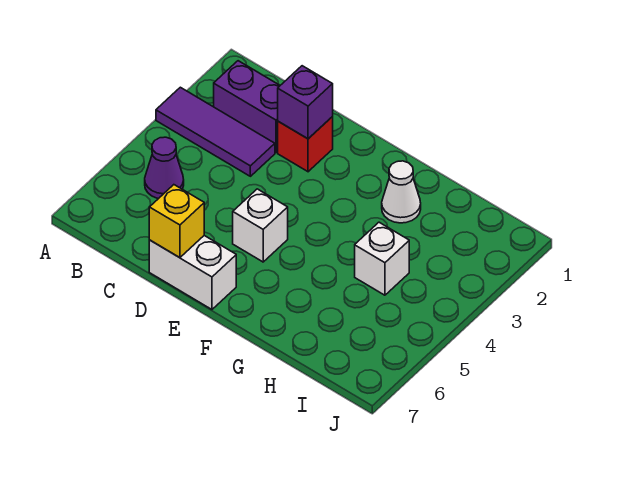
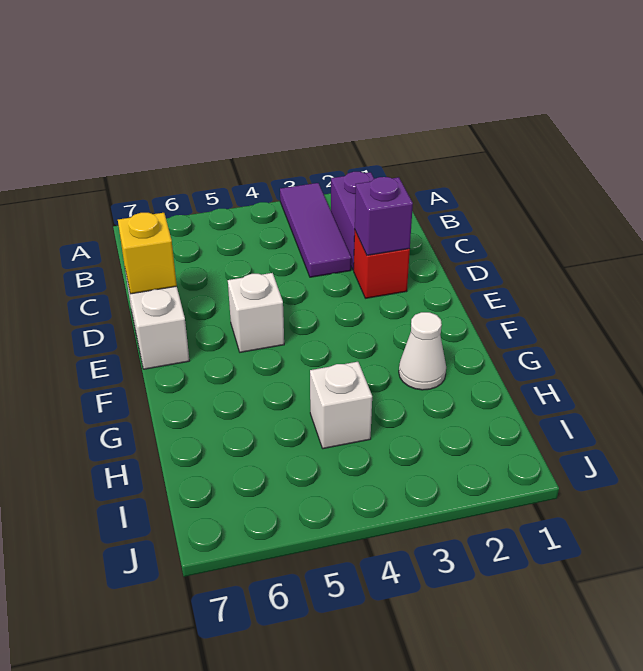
purple 1x1 cone [145,137,184,199] -> none

